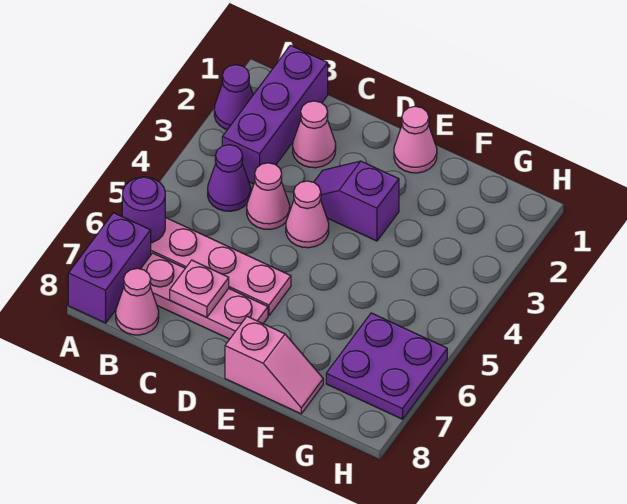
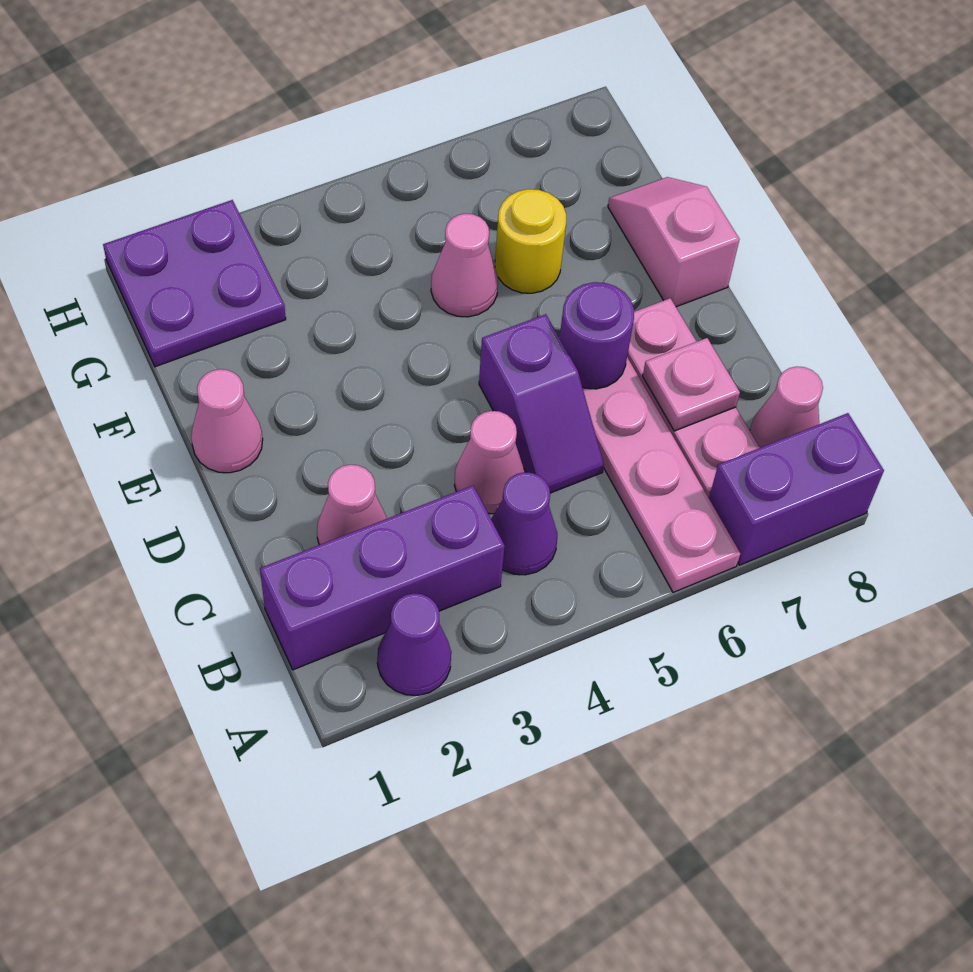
purple 1x1 round brick [122,177,165,243] -> purple 1x1 round brick moved to [560,282,634,389]
purple 1x2 slope [314,161,399,241] -> purple 1x2 slope moved to [479,314,604,493]
pink 1x1 cone [286,181,329,248] -> pink 1x1 cone moved to [431,214,498,317]
none -> yellow 1x1 round brick [495,189,566,293]
purple 2x2 plate [326,313,447,419] -> purple 2x2 plate moved to [103,200,286,367]

